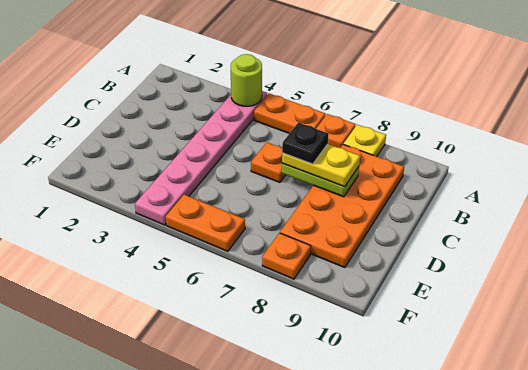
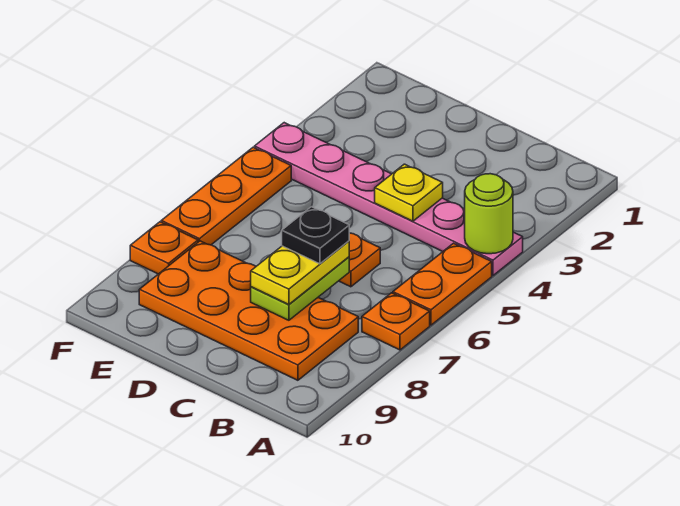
yellow 1x1 plate [343,125,386,156] -> yellow 1x1 plate moved to [375,164,443,221]
orange 1x2 plate [166,195,245,251] -> orange 1x3 plate [161,147,291,245]

